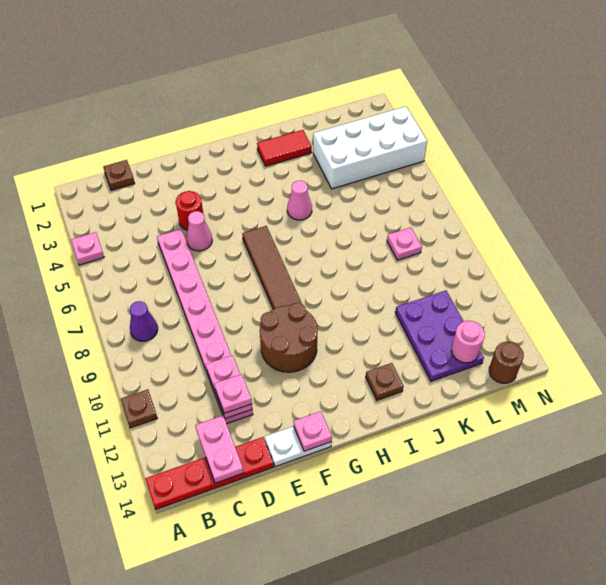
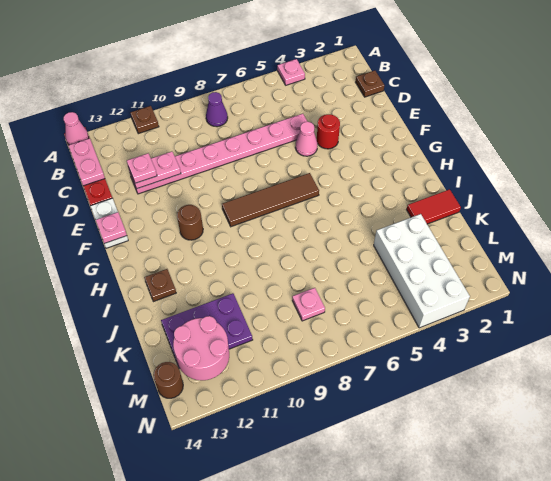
pink 1x2 plate [195,416,244,483] -> pink 1x2 plate turned to [68,138,105,186]
brown 2x2 round brick [260,303,318,372] -> brown 1x1 round brick [177,205,203,240]
red 1x2 tile [257,130,312,166] -> red 1x2 tile turned to [406,189,461,224]
pink 1x1 cone [287,181,312,220] -> pink 1x1 cone moved to [64,112,89,145]
pink 1x1 round brick [451,321,485,363] -> pink 2x2 round brick [173,316,229,380]

